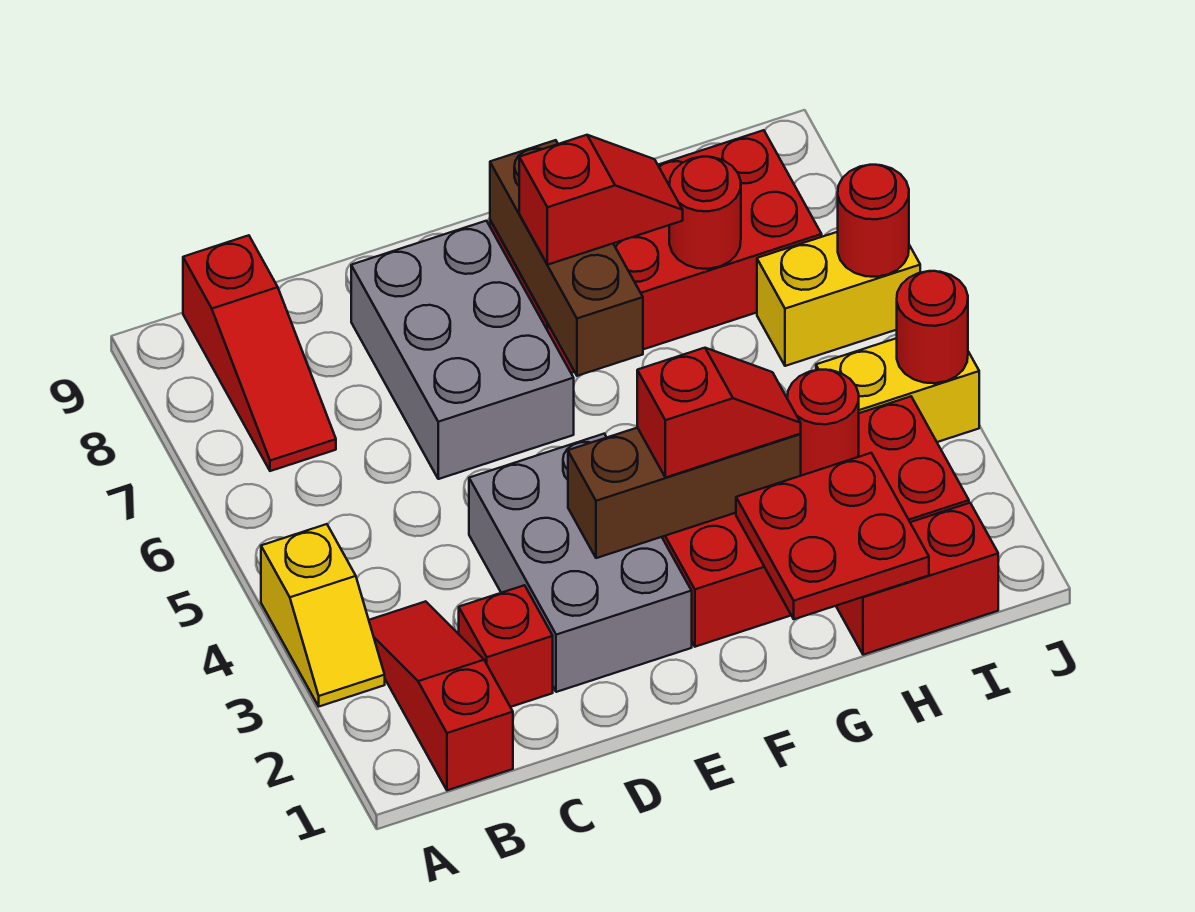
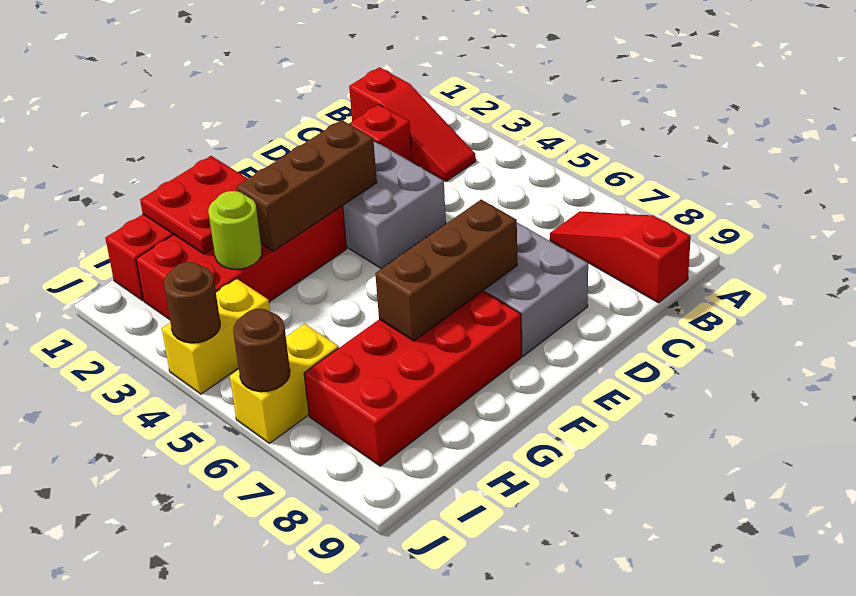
yellow 1x2 slope [261,524,385,706] -> none
red 1x2 slope [637,348,801,478] -> none
brown 1x3 brick [490,140,643,376] -> brown 1x3 brick turned to [375,200,517,341]
red 1x2 slope [519,135,683,265] -> none
red 1x1 round brick [787,370,859,476] -> lime 1x1 round brick [208,191,262,269]
red 1x1 round brick [669,157,741,269] -> none
red 1x1 round brick [897,271,968,383] -> brown 1x1 round brick [164,262,220,343]
red 1x1 round brick [838,165,909,277] -> brown 1x1 round brick [233,309,290,392]

